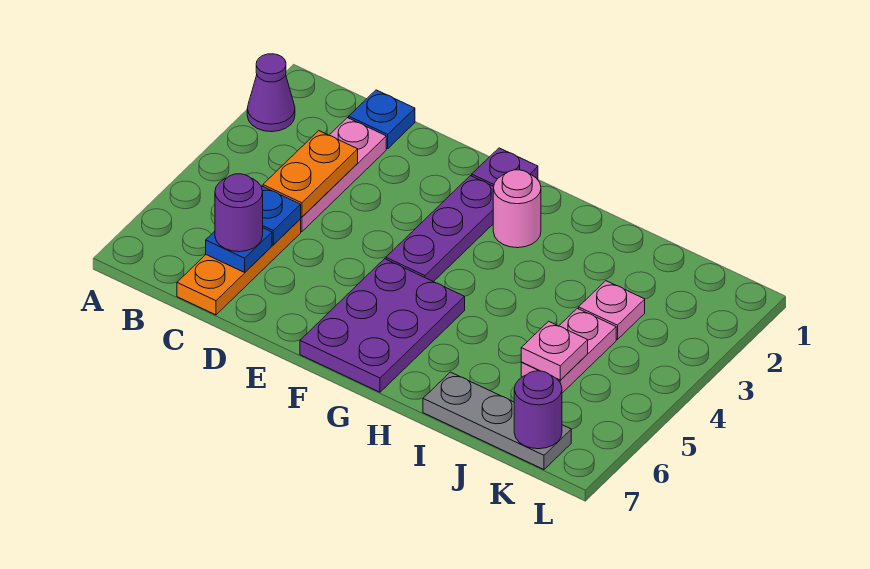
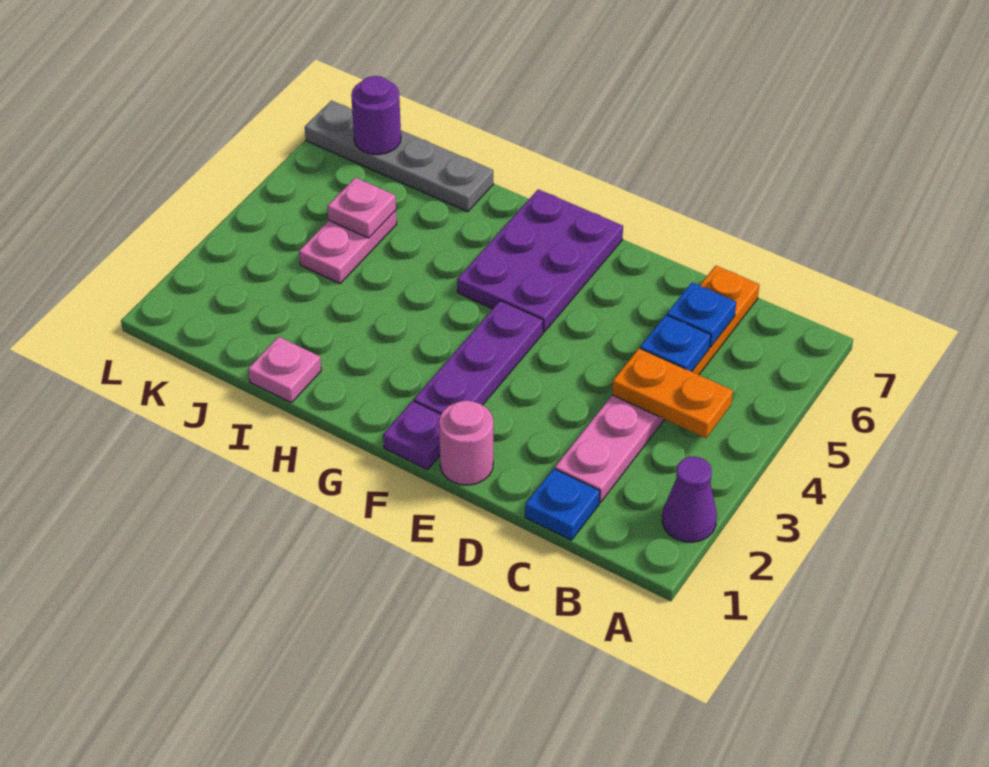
orange 1x2 plate [263,131,358,217] -> orange 1x2 plate turned to [612,348,733,438]
purple 1x1 round brick [215,174,263,252] -> none
pink 1x1 round brick [493,170,541,248] -> pink 1x1 round brick moved to [439,401,493,485]
grey 1x3 plate [423,372,571,470] -> grey 1x4 plate [305,101,493,212]
pink 1x1 plate [579,281,645,339] -> pink 1x1 plate moved to [248,337,321,403]

